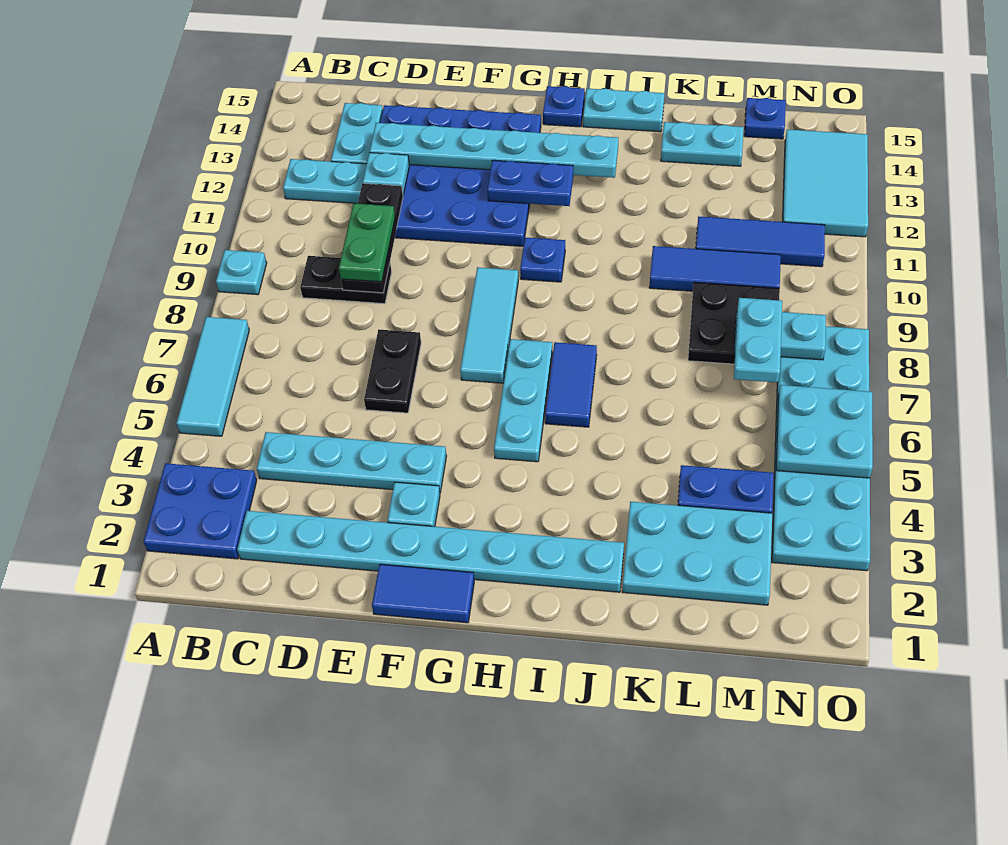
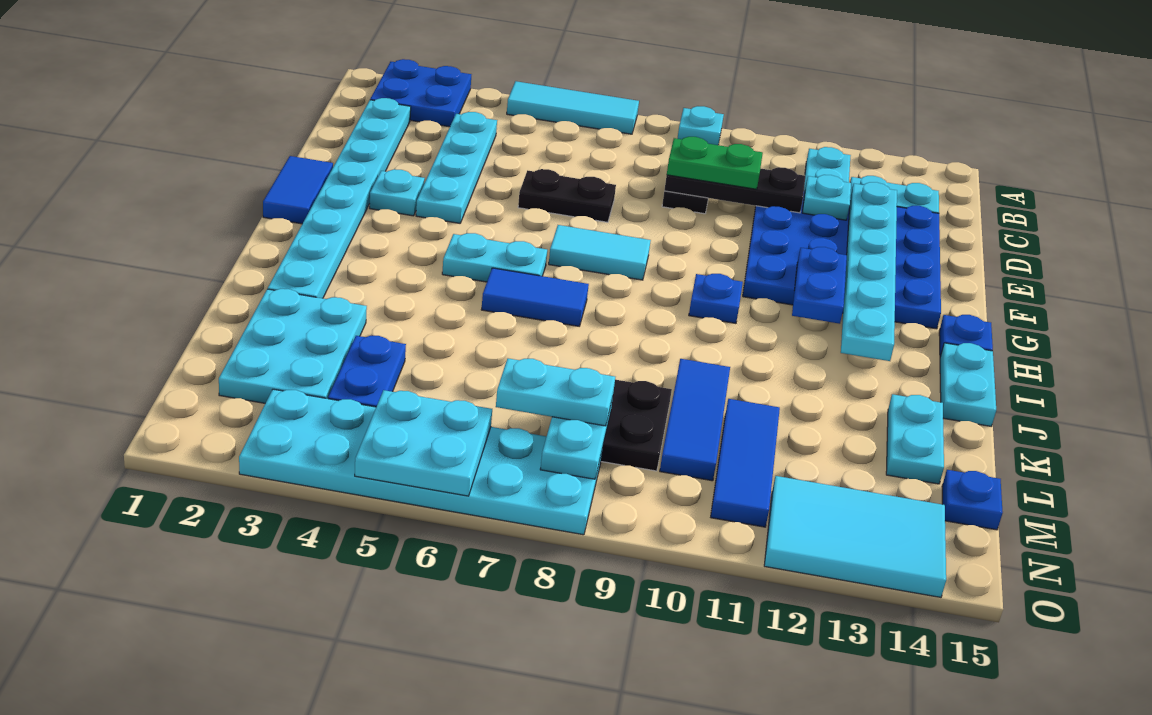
cyan 1x3 tile [460,267,518,383] -> cyan 1x2 tile [549,225,651,280]
cyan 1x3 plate [494,339,552,462] -> cyan 1x2 plate [442,233,547,282]

